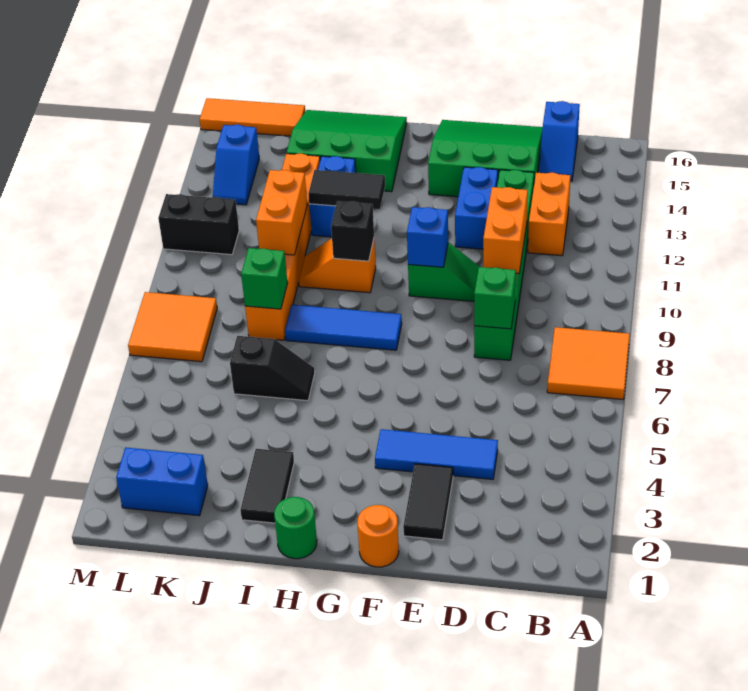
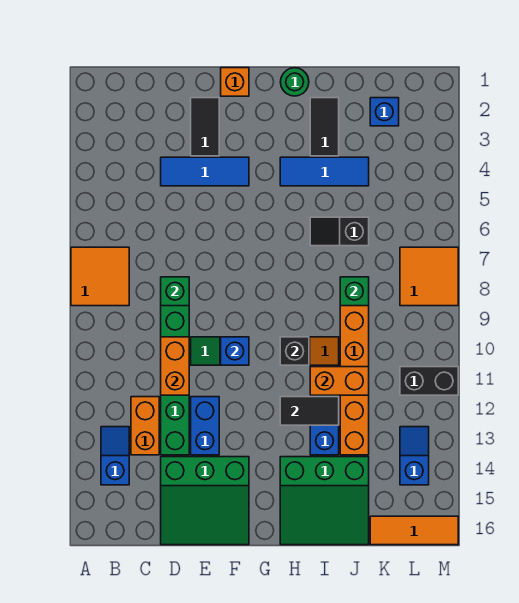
blue 1x2 slope [539,101,580,181] -> blue 1x2 slope moved to [101,427,129,485]
orange 1x1 round brick [358,505,399,567] -> orange 1x1 brick [221,68,249,96]
blue 1x3 tile [285,305,402,350] -> blue 1x3 tile moved to [280,157,369,186]
orange 1x2 brick [256,170,307,255] -> orange 1x2 brick turned to [310,367,369,395]
blue 1x2 brick [116,447,208,516] -> blue 1x1 brick [370,98,399,126]

